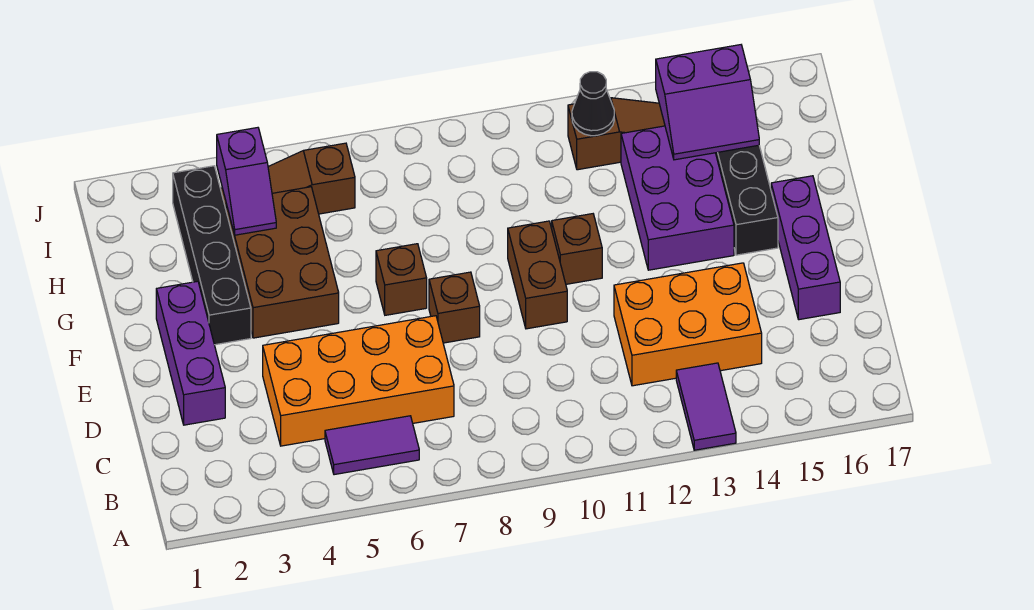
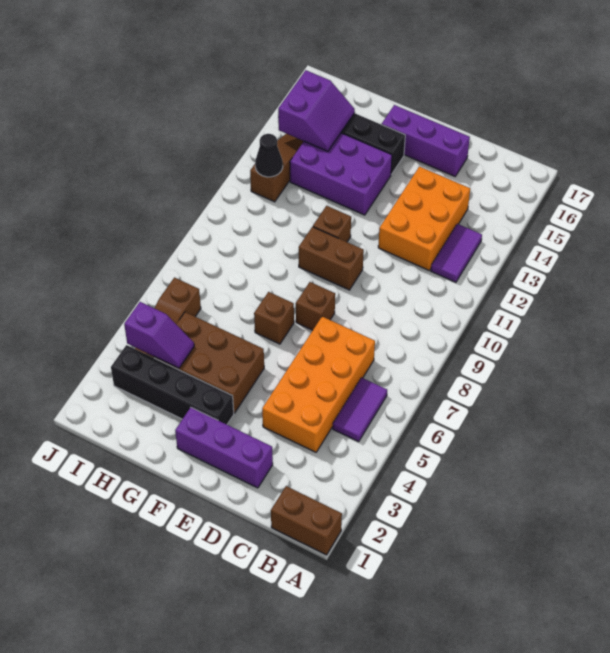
none -> brown 1x2 brick [271,486,342,555]
purple 1x2 tile [676,363,736,450] -> purple 1x2 tile turned to [431,224,482,282]

